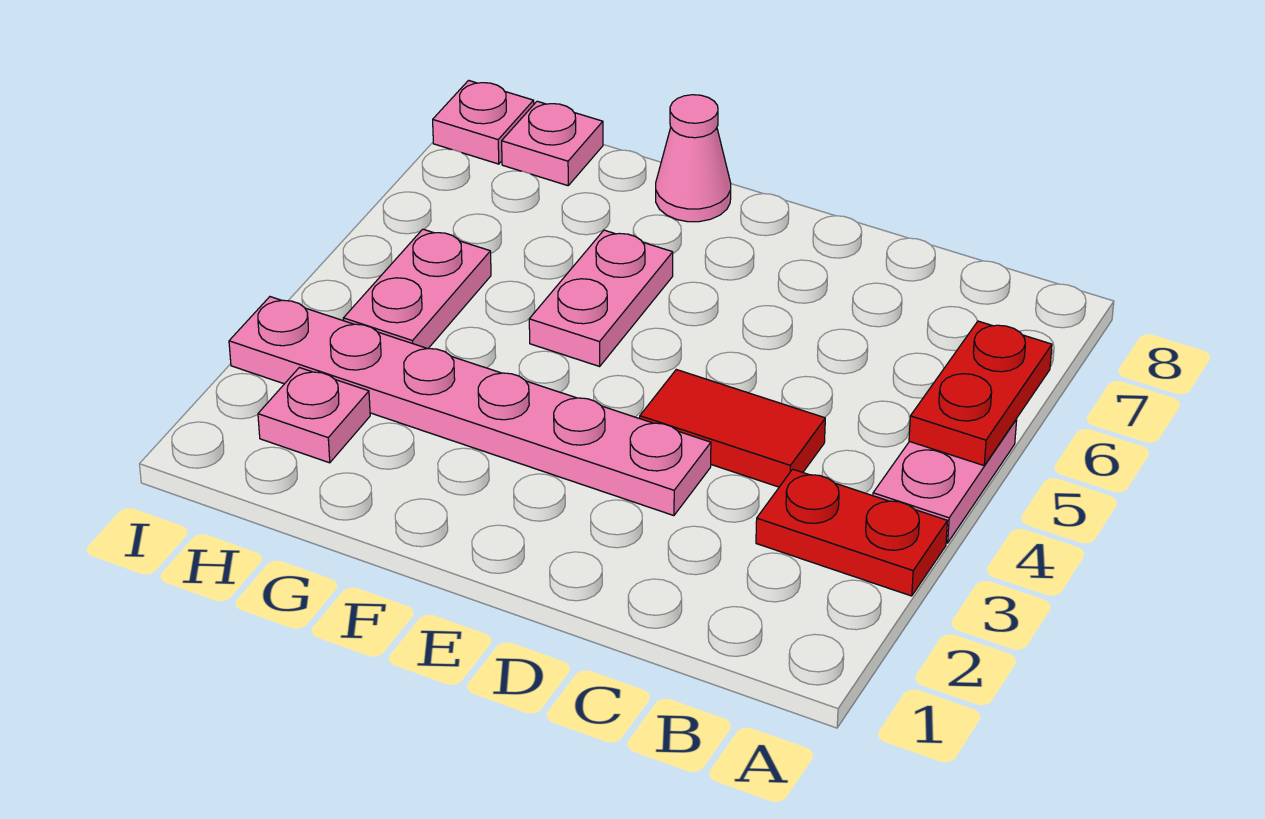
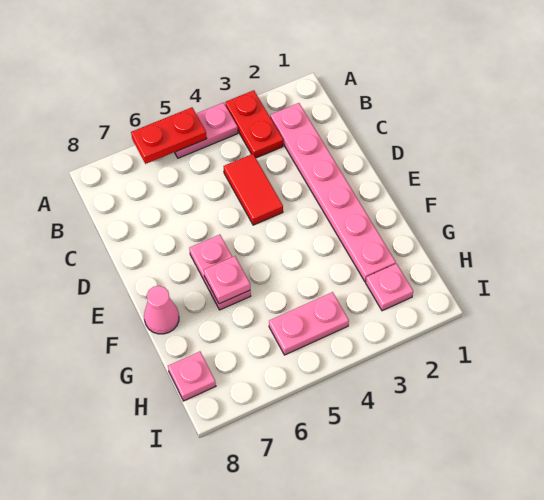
pink 1x6 plate [229,297,711,516] -> pink 1x6 plate moved to [270,103,396,282]
pink 1x2 plate [529,230,673,366] -> pink 1x2 plate turned to [189,235,251,310]
pink 1x1 plate [433,80,534,164] -> pink 1x1 plate moved to [204,256,250,304]

